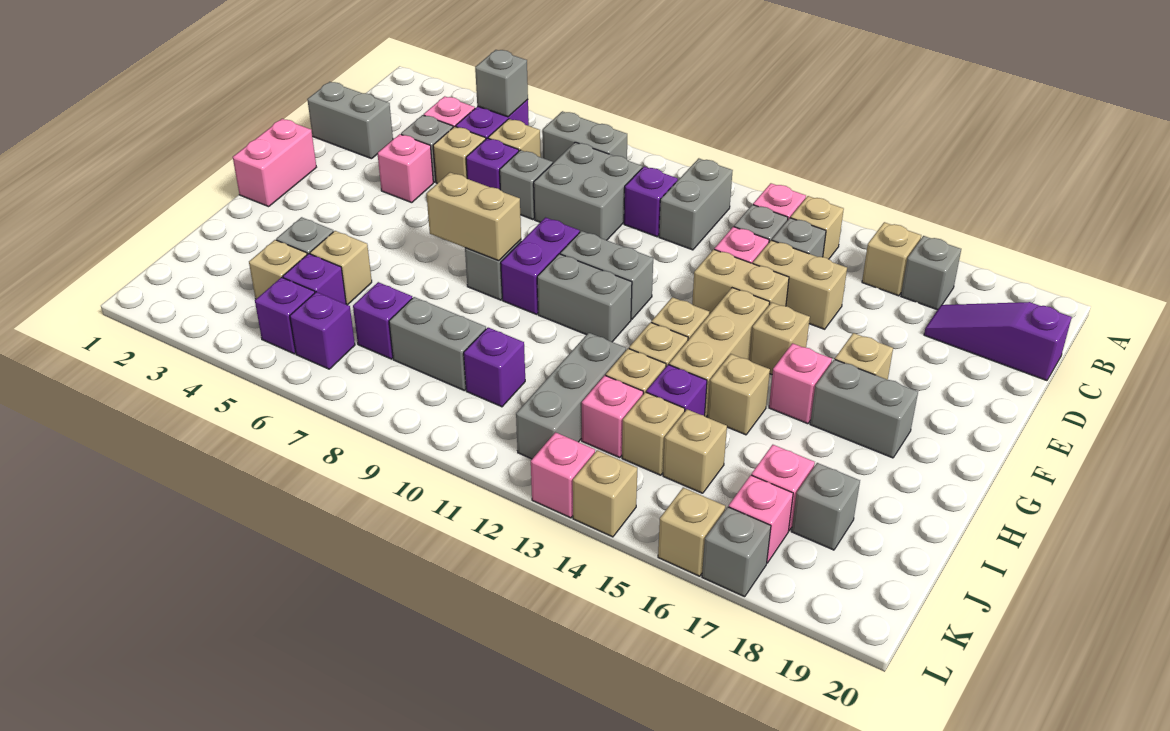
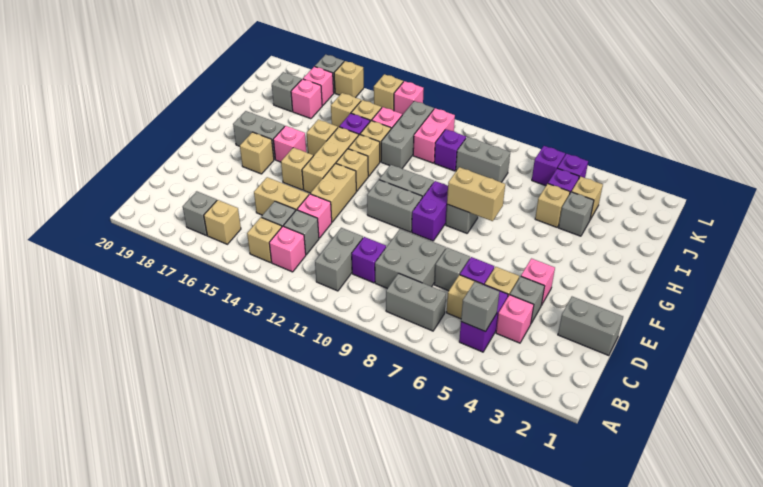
purple 1x3 slope [924,302,1072,381] -> none
tan 1x2 brick [692,249,789,314] -> tan 1x2 brick turned to [310,163,356,222]
pink 1x2 brick [233,119,316,207] -> pink 1x2 brick moved to [413,108,455,163]
purple 1x1 brick [353,282,412,359] -> none

